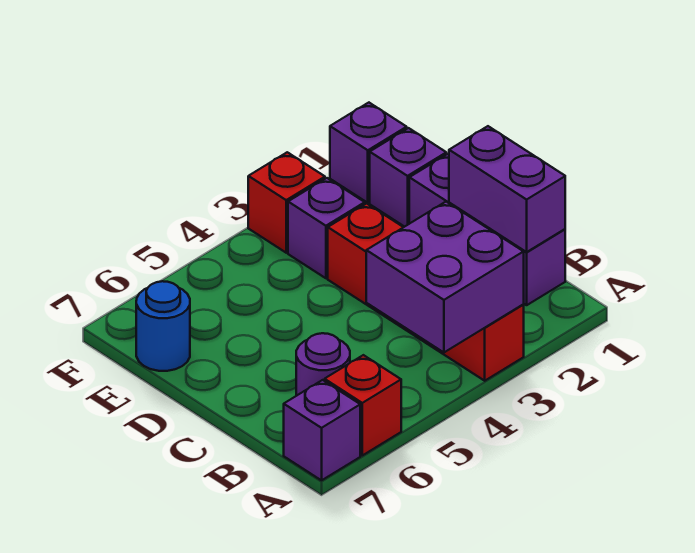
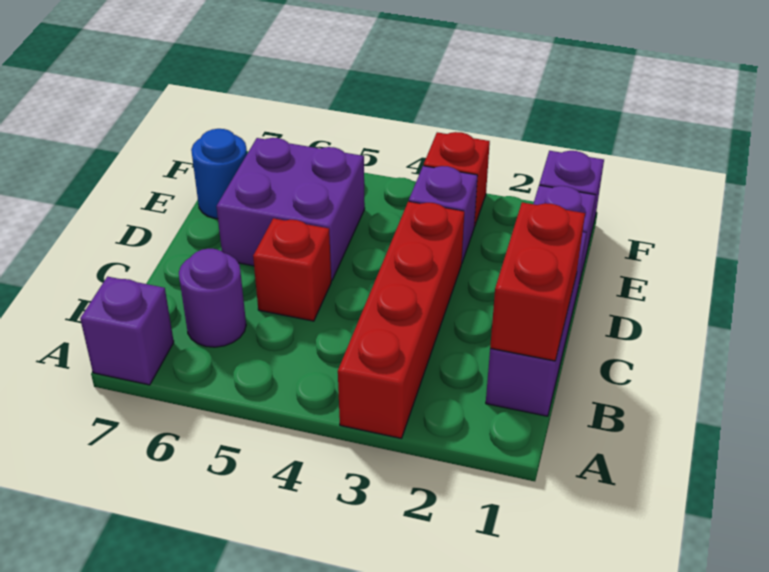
purple 2x2 brick [366,202,524,352] -> purple 2x2 brick moved to [216,138,365,281]
red 1x1 brick [325,355,401,455] -> red 1x1 brick moved to [253,218,331,321]
purple 1x2 brick [449,126,565,252] -> red 1x2 brick [490,202,585,361]

